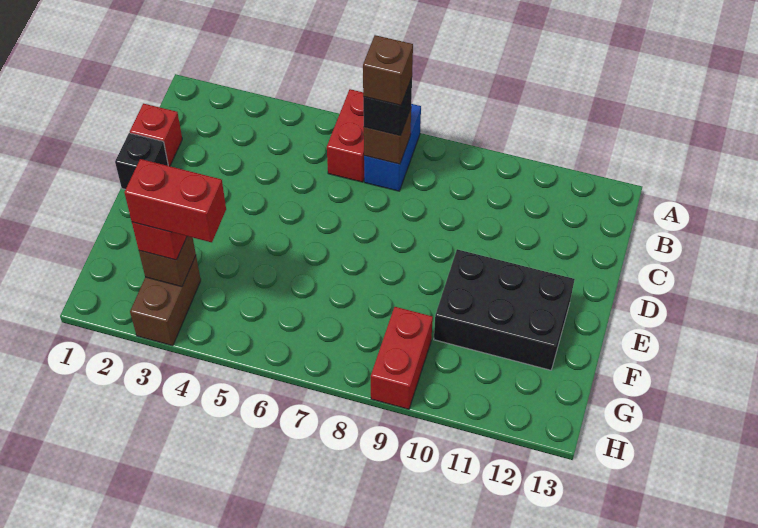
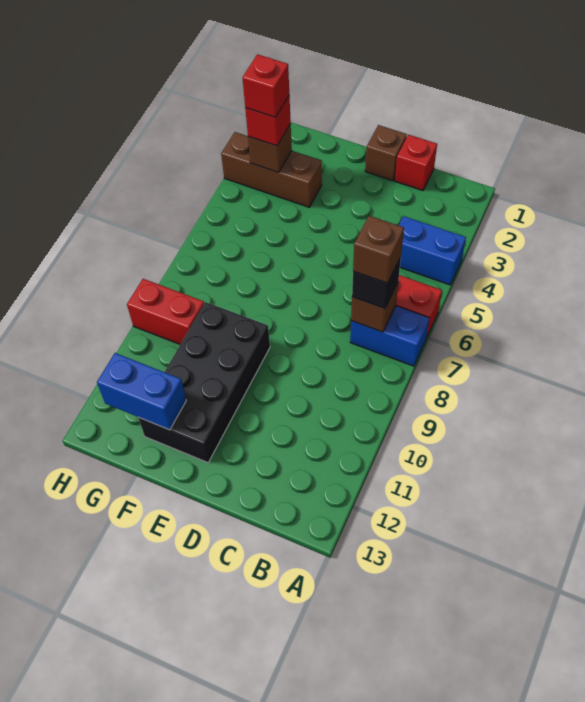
none -> blue 1x2 brick [399,216,466,285]
black 1x1 brick [115,133,168,189] -> brown 1x1 brick [365,125,407,181]
black 2x3 brick [434,249,575,370] -> black 2x4 brick [138,302,270,463]
none -> blue 1x2 brick [97,353,186,430]
brown 1x2 brick [130,256,201,346] -> brown 1x3 brick [221,132,322,207]
red 1x2 brick [124,159,226,242] -> red 1x1 brick [242,54,289,117]

